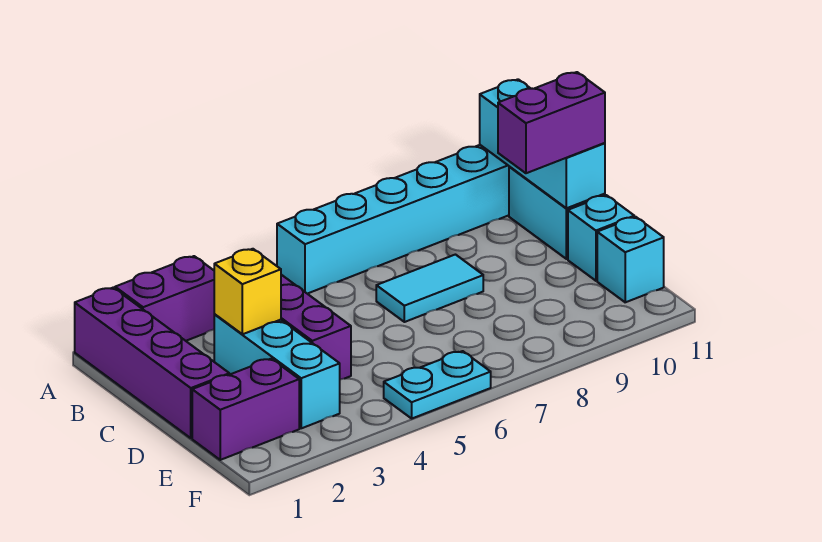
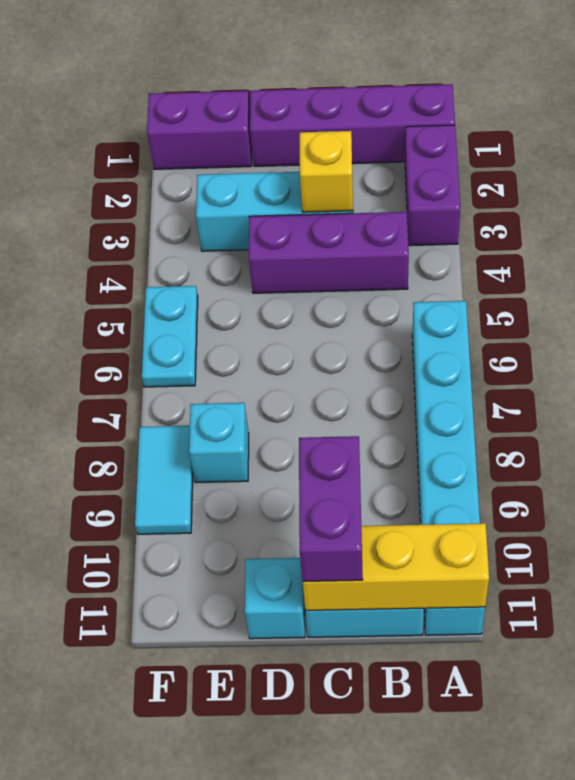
cyan 1x3 brick [480,79,605,208] -> yellow 1x3 brick [303,523,489,611]
cyan 1x2 tile [376,255,483,322] -> cyan 1x2 tile moved to [135,426,193,534]
purple 1x2 brick [192,359,299,460] -> purple 1x2 brick turned to [147,91,252,169]
cyan 1x1 brick [597,217,664,302] -> cyan 1x1 brick moved to [189,403,249,483]

